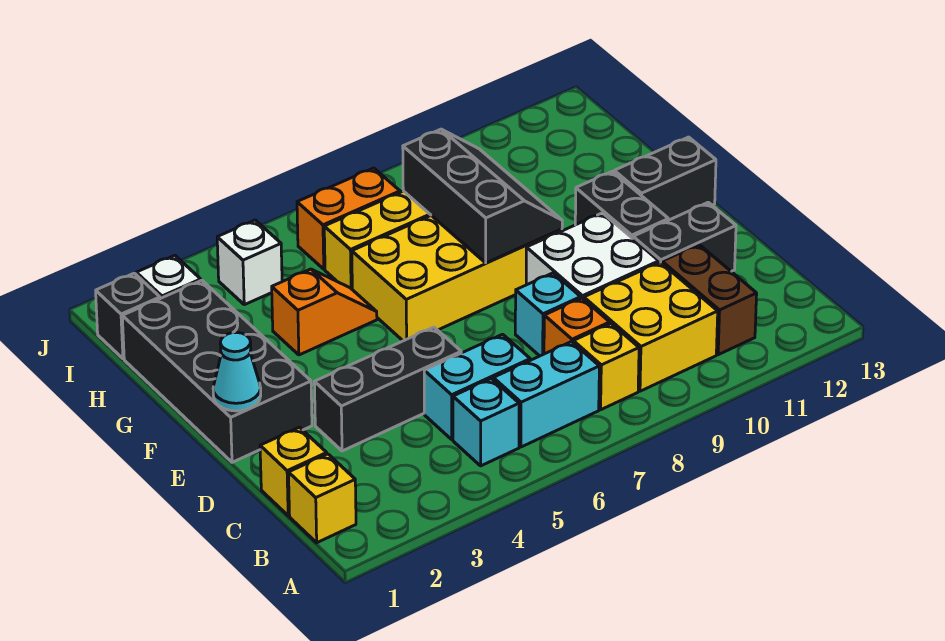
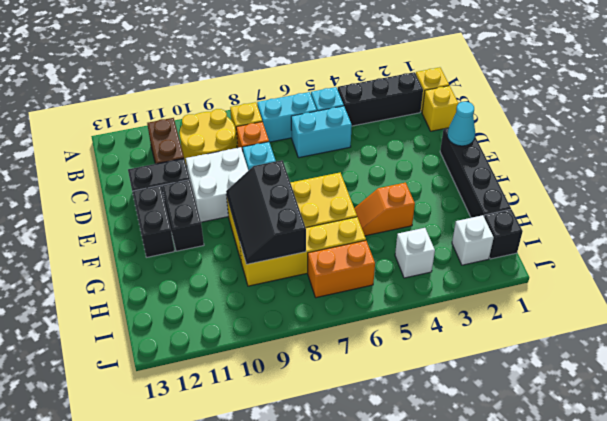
yellow 2x2 brick [584,262,718,391] -> yellow 2x2 round brick [180,109,237,166]
black 1x3 brick [314,327,461,451] -> black 1x3 brick moved to [338,72,423,126]
black 2x4 brick [122,280,312,462] -> black 1x4 brick [440,128,511,218]
black 1x2 brick [614,137,716,220] -> black 1x2 brick turned to [132,186,174,257]

